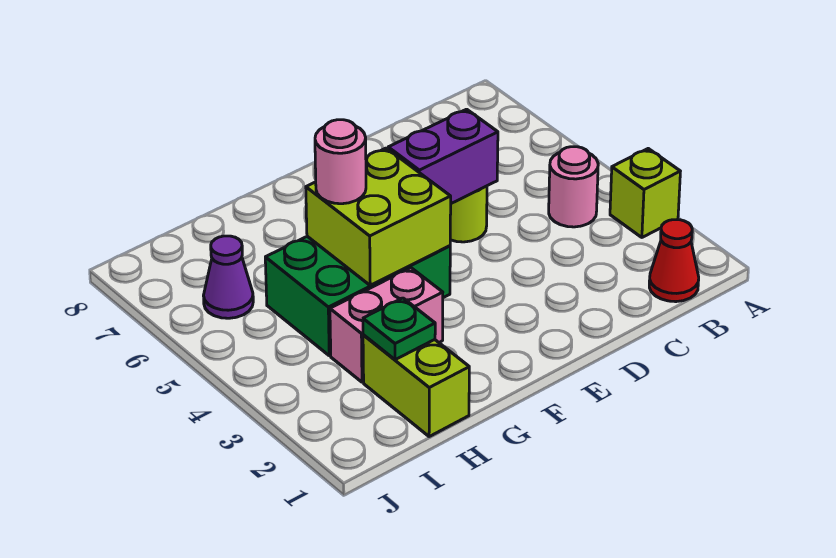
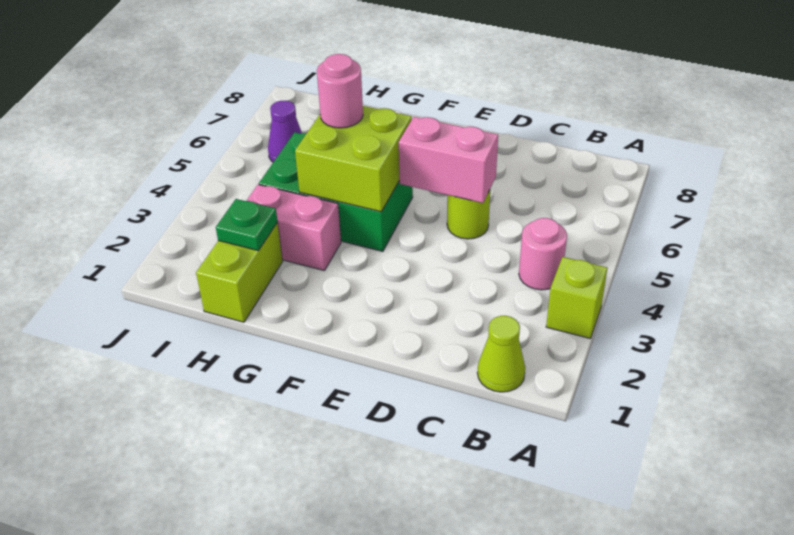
red 1x1 cone [649,220,699,302] -> lime 1x1 cone [477,316,525,392]
purple 1x2 brick [388,109,498,203] -> pink 1x2 brick [399,117,498,203]

